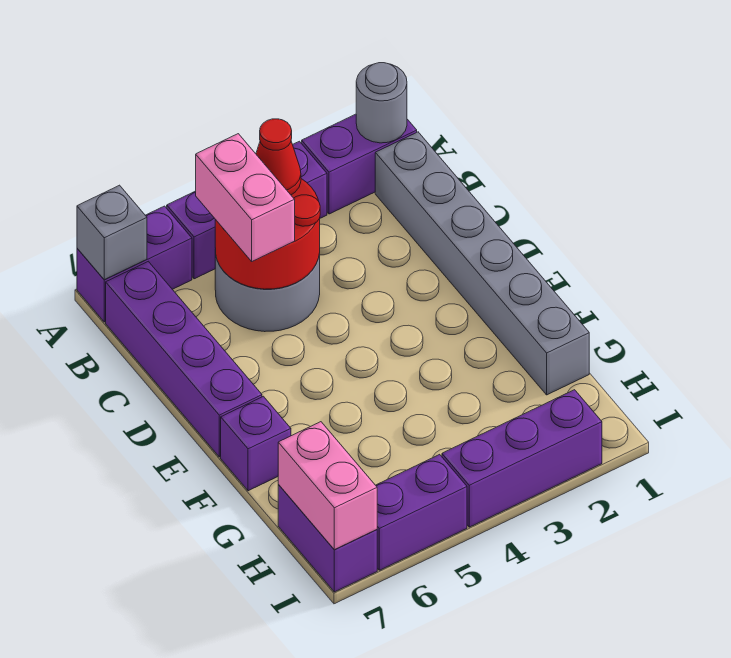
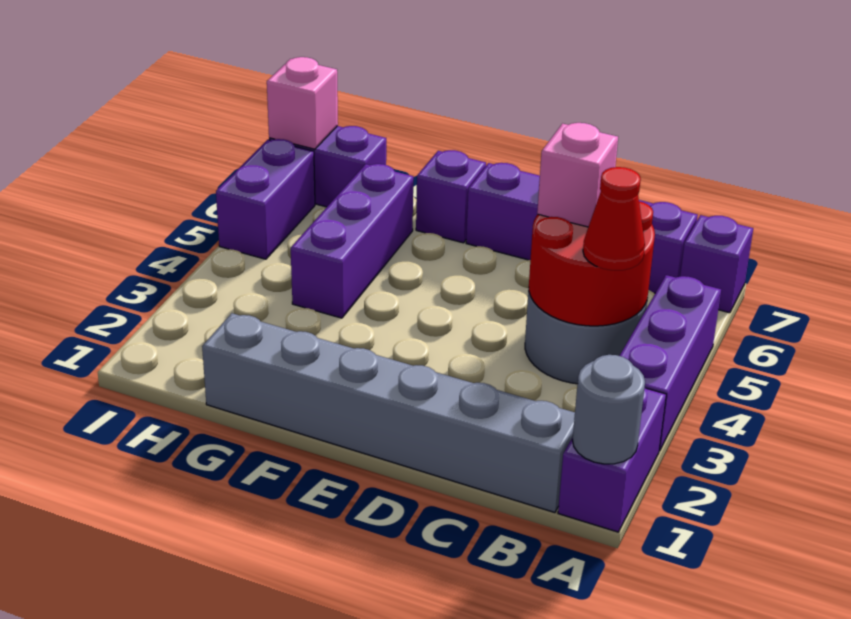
purple 1x2 brick [77,206,192,322] -> purple 1x1 brick [680,215,753,313]
grey 1x1 brick [77,185,147,280] -> none
pink 1x2 brick [196,134,295,261] -> pink 1x1 brick [537,123,618,227]
pink 1x2 brick [278,422,377,550] -> pink 1x1 brick [267,57,338,149]
purple 1x3 brick [442,390,602,527] -> purple 1x3 brick moved to [291,164,413,318]

